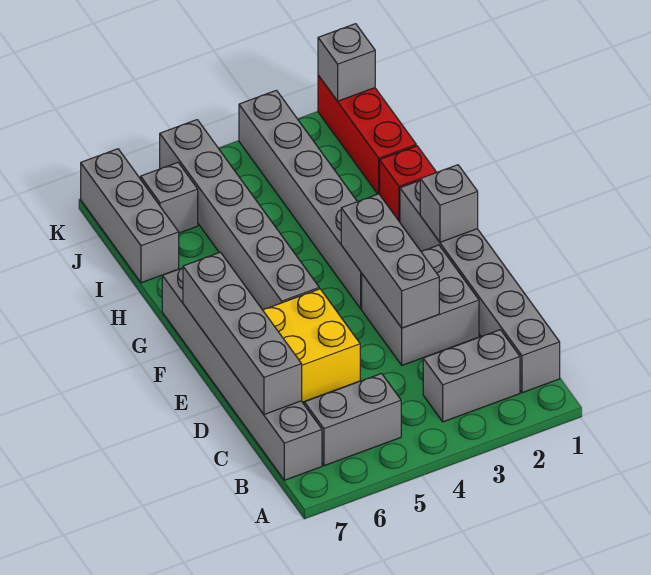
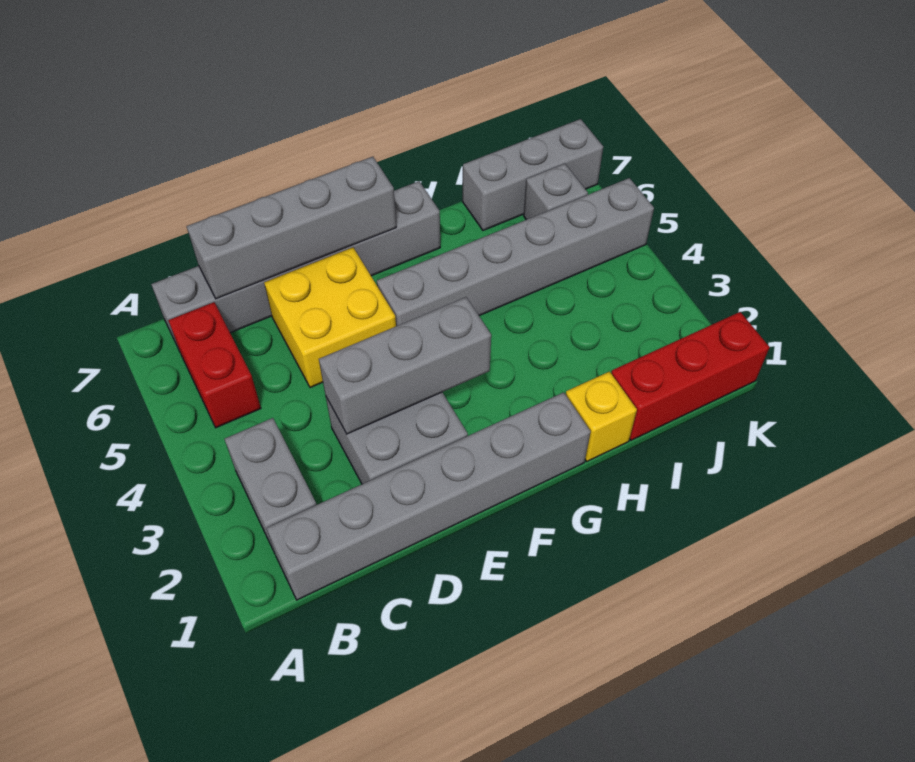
grey 1x2 brick [304,374,401,466] -> red 1x2 brick [168,302,261,428]
grey 1x1 brick [420,165,478,242] -> none
grey 1x6 brick [239,90,362,309] -> none
red 1x1 brick [380,146,436,222] -> yellow 1x1 brick [566,372,637,461]
grey 1x1 brick [318,24,375,101] -> none

